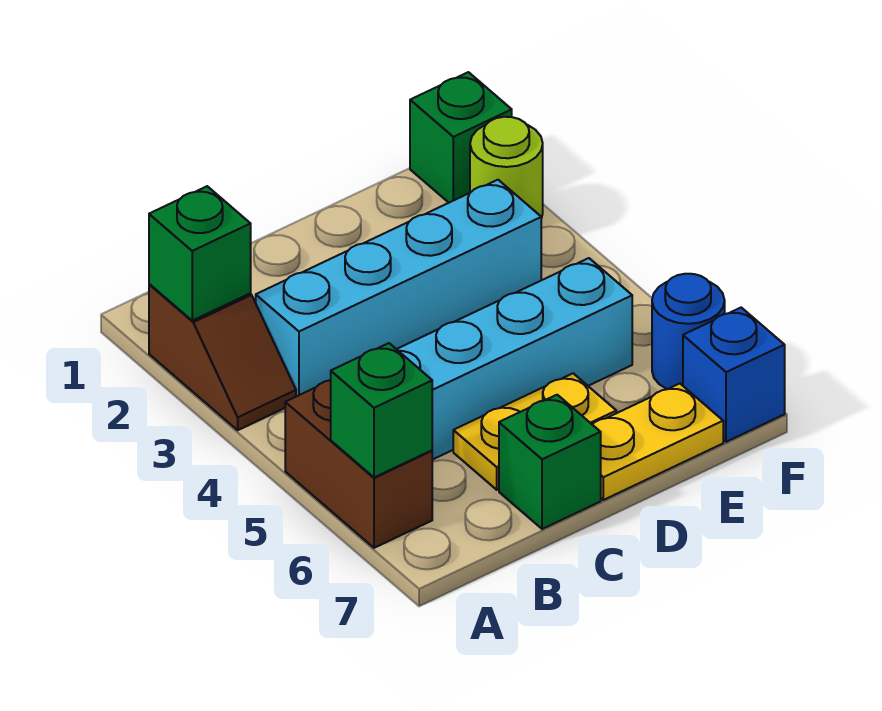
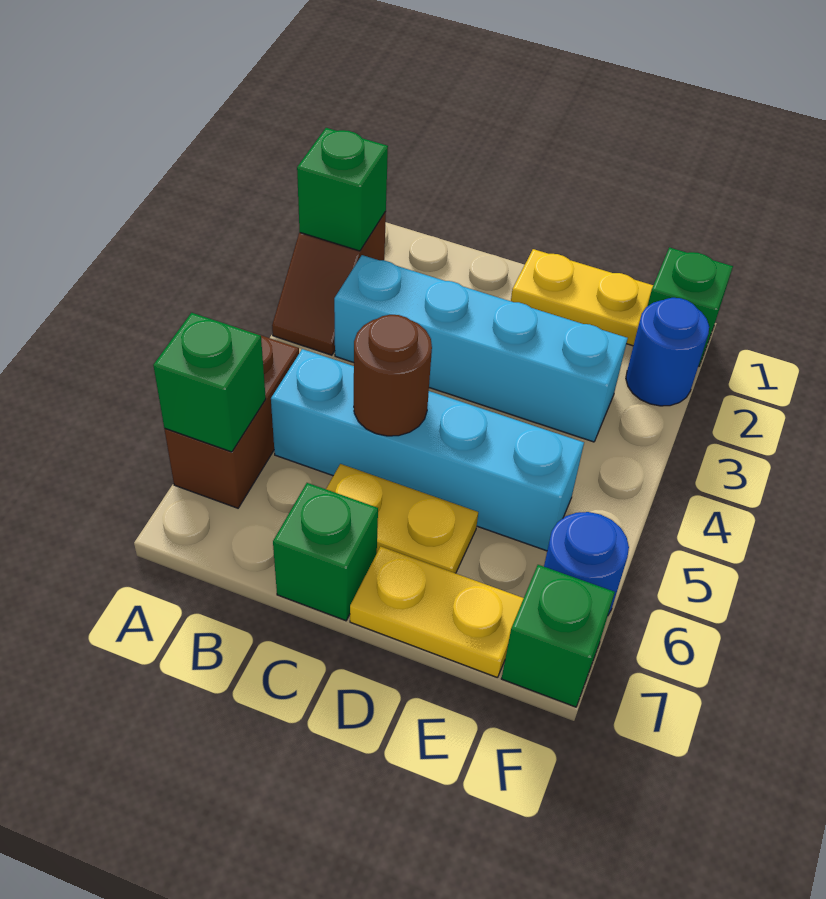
none -> brown 1x1 round brick [354,315,432,436]
none -> yellow 1x2 plate [511,249,653,346]
lime 1x1 round brick [470,117,543,218] -> blue 1x1 round brick [626,298,709,406]
blue 1x1 brick [683,308,785,442] -> green 1x1 brick [501,565,615,707]

